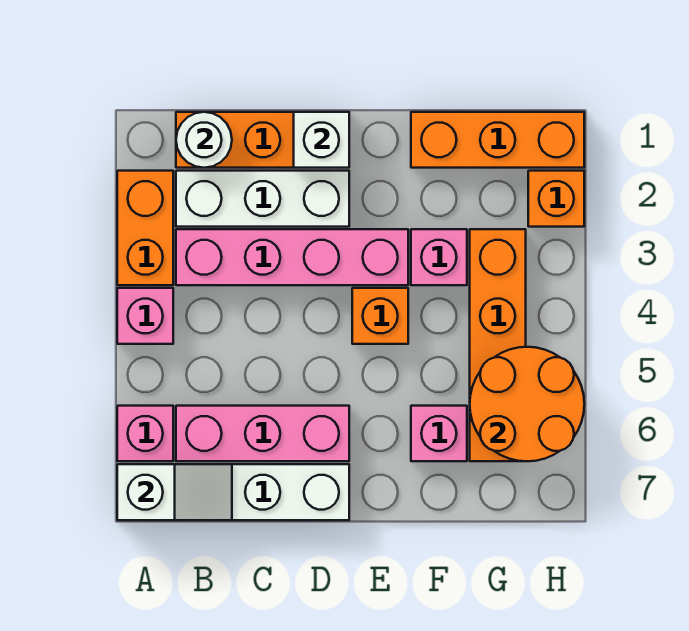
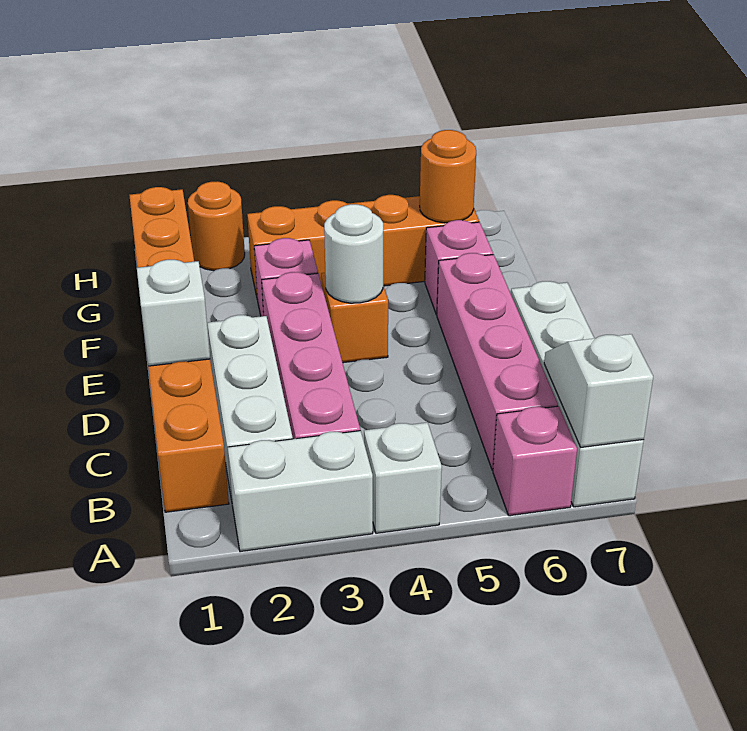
orange 1x2 brick [117,171,173,285] -> white 1x2 brick [228,431,373,552]
pink 1x1 brick [117,288,173,344] -> white 1x1 brick [364,422,442,533]
white 1x1 round brick [176,112,232,168] -> white 1x1 round brick moved to [324,204,383,303]
pink 1x3 brick [176,406,349,461] -> pink 1x4 brick [437,253,558,470]
orange 2x2 round brick [470,347,584,461] -> orange 1x1 round brick [420,130,476,223]
orange 1x1 brick [528,171,584,227] -> orange 1x1 round brick [188,181,245,271]

